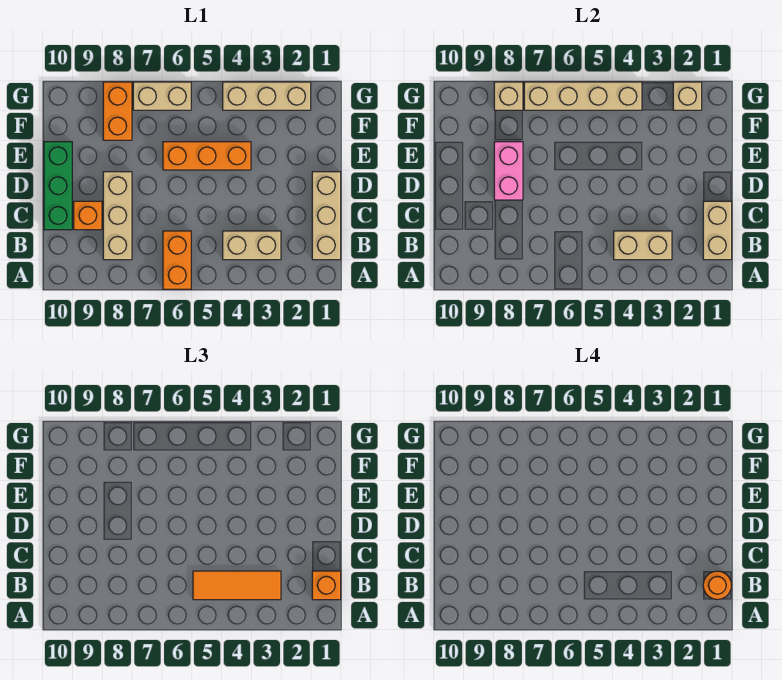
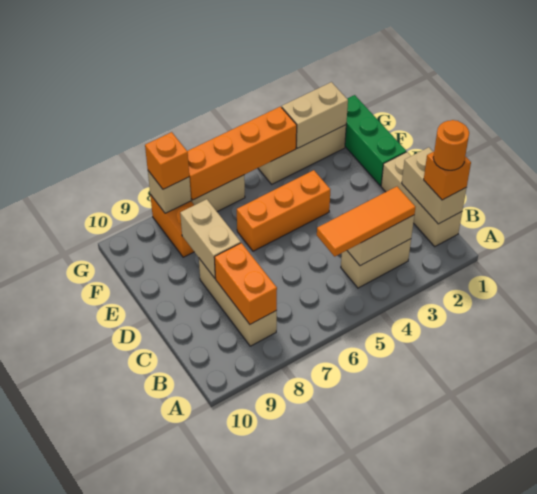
orange 1x2 brick [163,231,191,289] -> orange 1x2 brick moved to [214,243,277,324]
orange 1x1 brick [74,201,102,230] -> orange 1x1 brick moved to [145,132,189,189]
green 1x3 brick [44,142,72,230] -> green 1x3 brick moved to [345,95,406,186]
pink 1x2 brick [494,142,523,200] -> tan 1x2 brick [180,199,241,278]
tan 1x1 brick [673,82,702,110] -> tan 1x2 brick [282,82,348,148]
tan 1x4 brick [524,82,642,110] -> orange 1x4 brick [187,107,297,200]

